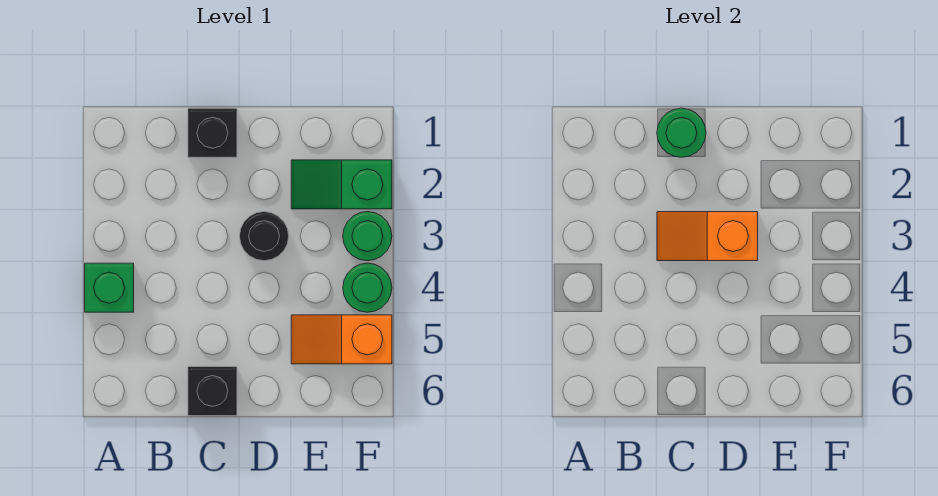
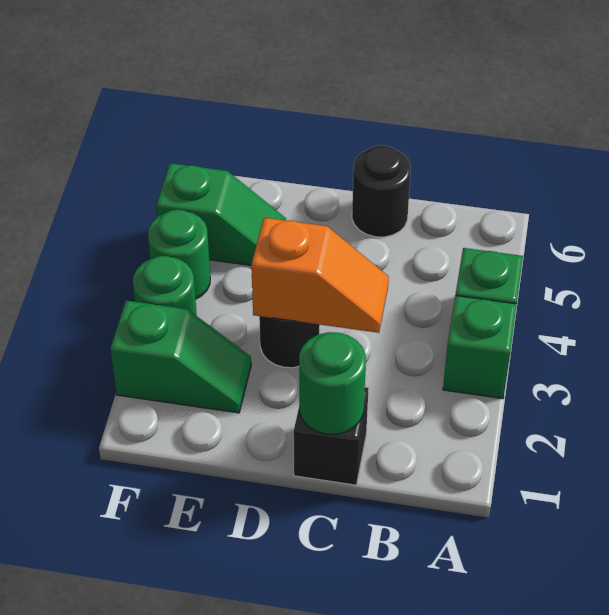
none -> green 1x1 brick [443,296,517,399]
black 1x1 brick [188,367,237,416] -> black 1x1 round brick [352,146,411,237]
orange 1x2 slope [291,315,392,364] -> green 1x2 slope [156,163,286,265]

